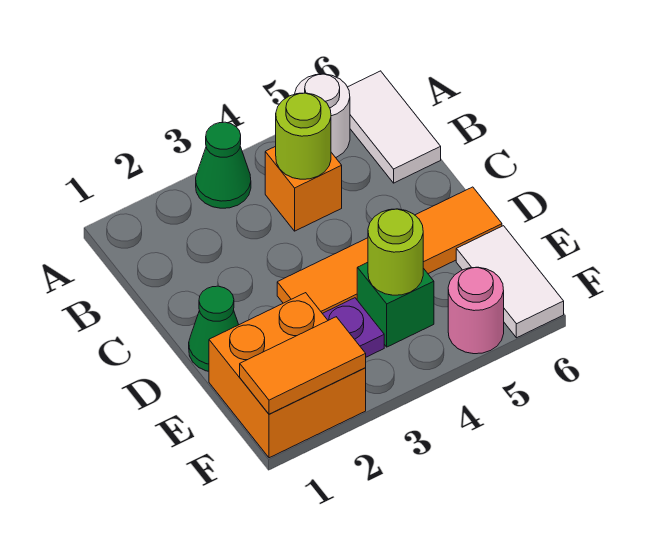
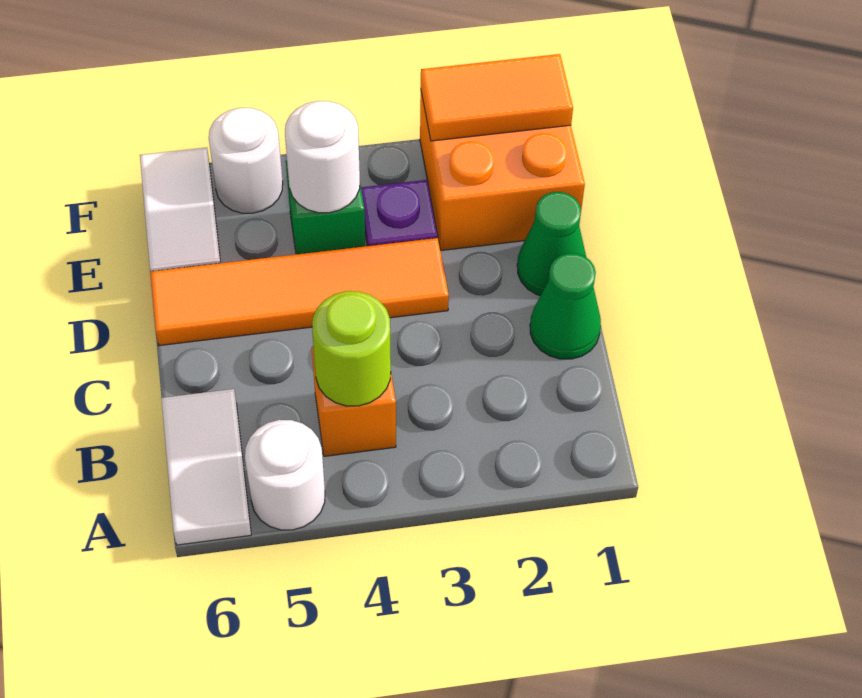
green 1x1 cone [196,122,251,208] -> green 1x1 cone moved to [530,253,601,359]
lime 1x1 round brick [368,209,423,295] -> white 1x1 round brick [285,101,360,213]
pink 1x1 round brick [448,267,504,354] -> white 1x1 round brick [209,108,283,213]

